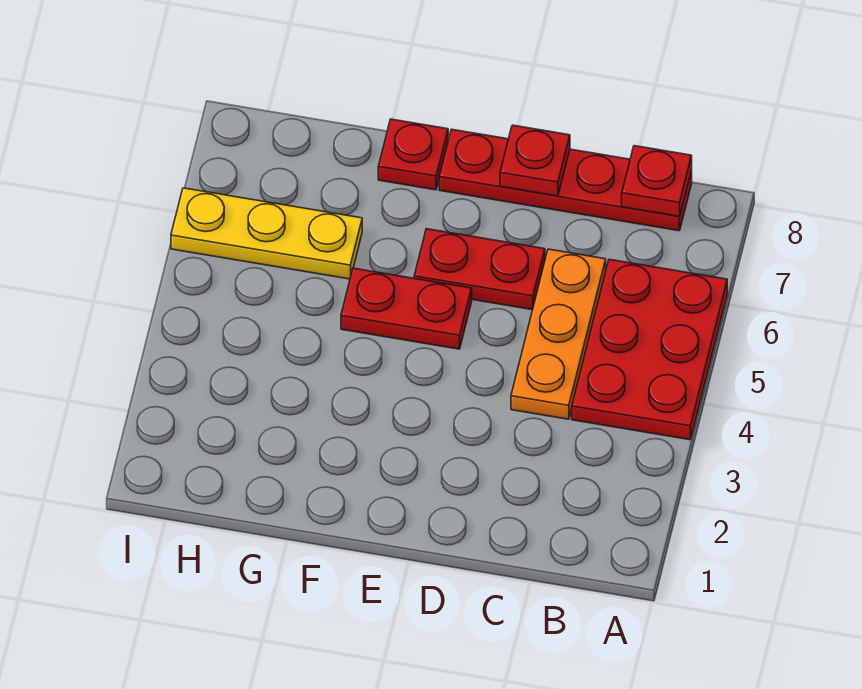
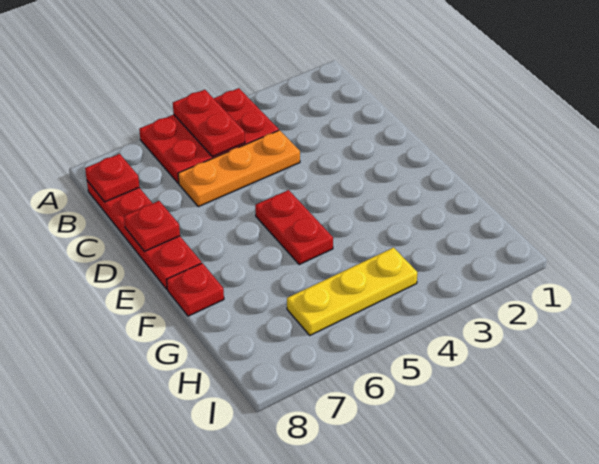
red 1x2 plate [414,229,545,310] -> red 1x2 plate moved to [173,90,245,157]
yellow 1x3 plate [171,188,362,279] -> yellow 1x3 plate turned to [287,248,417,335]

